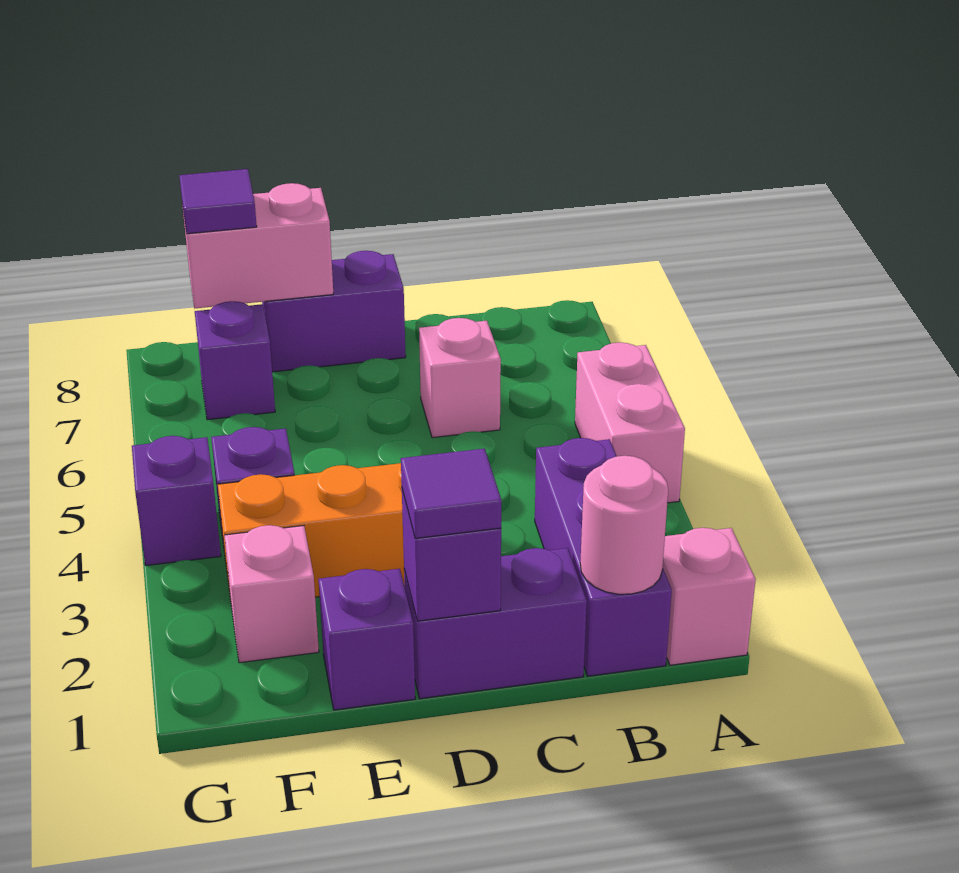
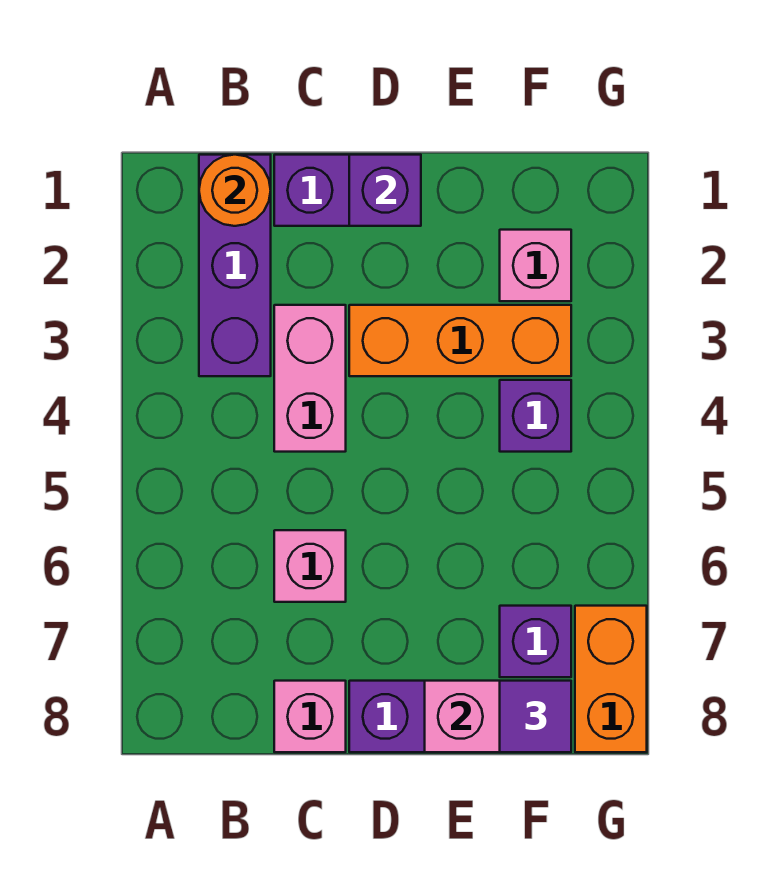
pink 1x1 brick [663,528,756,665] -> pink 1x1 brick moved to [274,681,346,752]
pink 1x2 brick [575,342,685,503] -> pink 1x2 brick moved to [274,305,346,452]
pink 1x1 round brick [580,456,668,594] -> orange 1x1 round brick [199,155,271,226]
purple 1x1 tile [401,449,502,538] -> none
purple 1x1 brick [319,569,415,710] -> none
purple 1x1 brick [132,436,221,566] -> none
none -> orange 1x2 brick [575,606,647,752]

